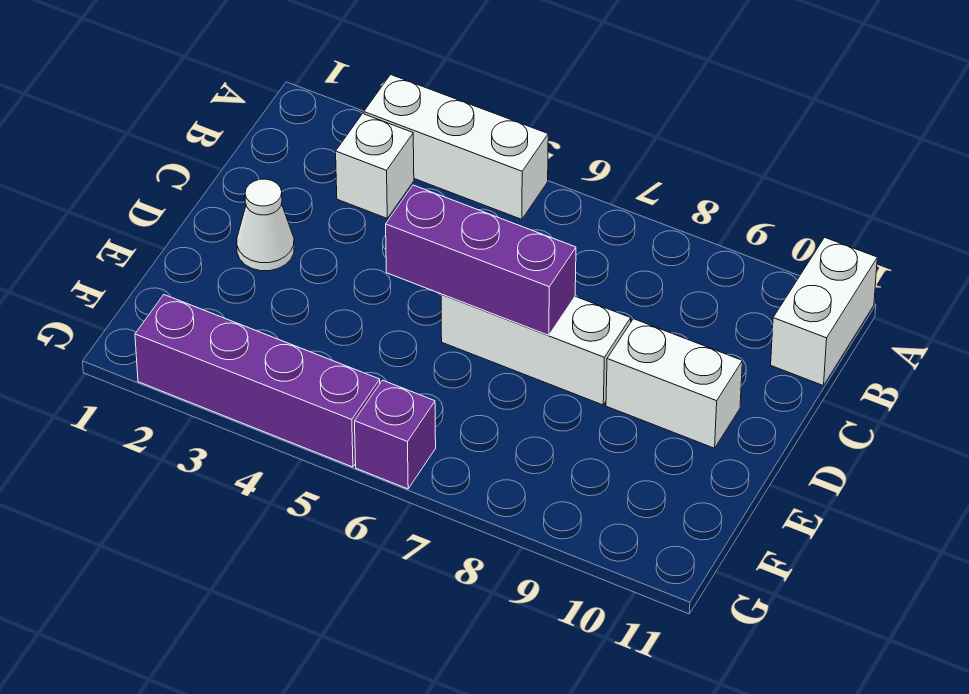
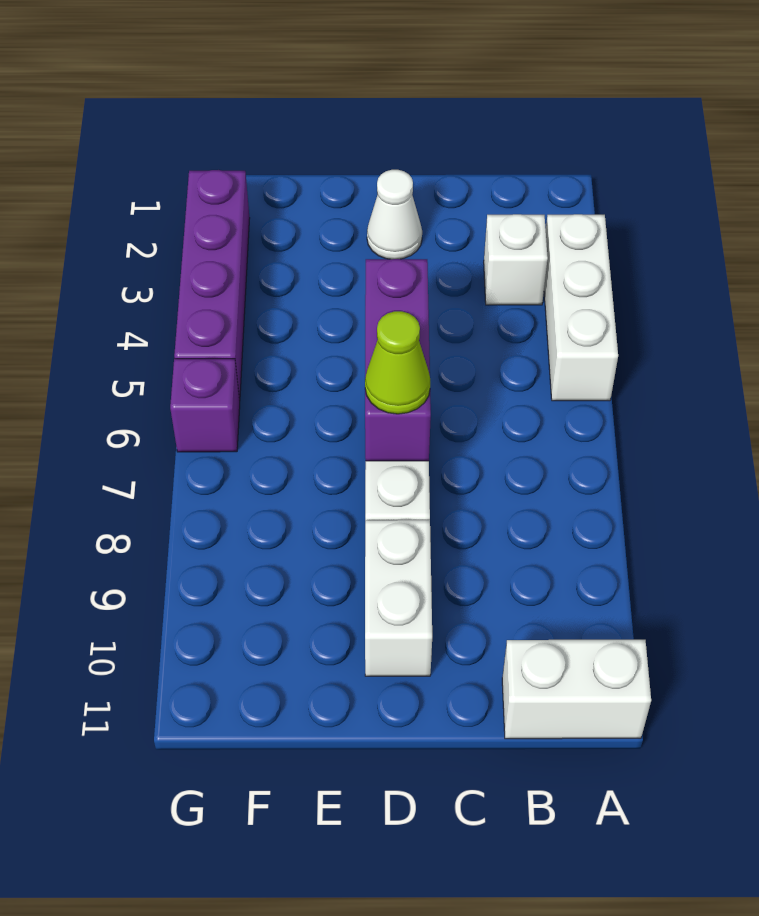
none -> lime 1x1 cone [365,311,430,414]

